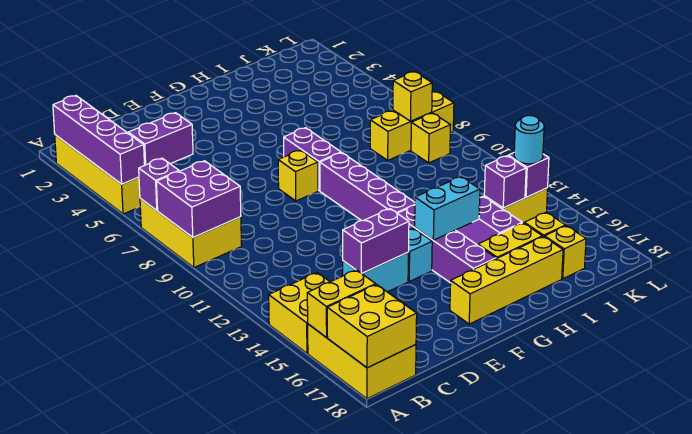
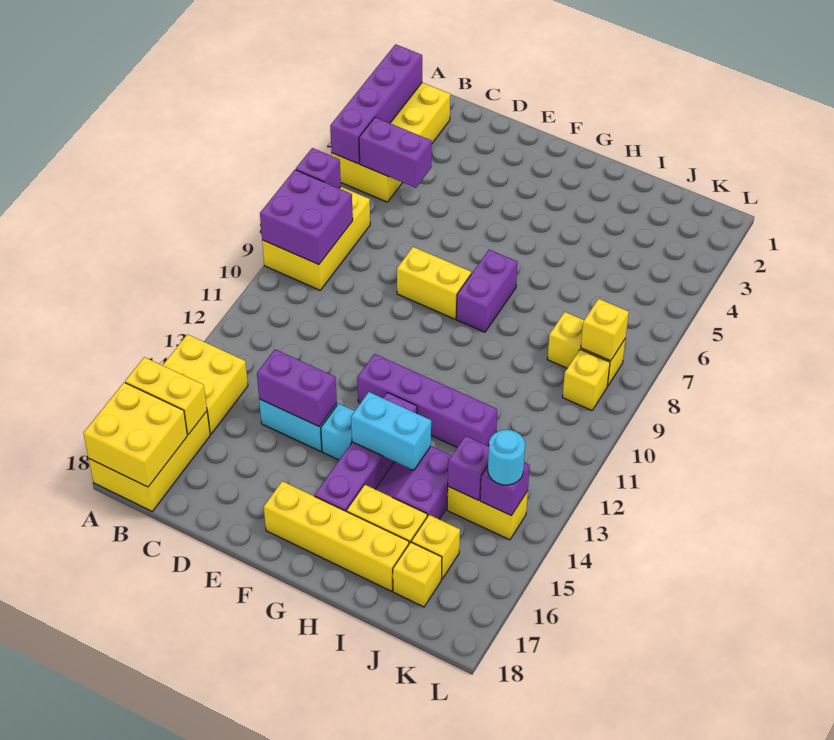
yellow 1x1 brick [278,150,318,201] -> yellow 1x2 brick [397,247,471,319]
purple 1x4 brick [320,153,415,221] -> purple 1x4 brick turned to [357,354,497,447]
yellow 1x3 brick [370,92,454,160] -> yellow 1x2 brick [547,312,626,386]

